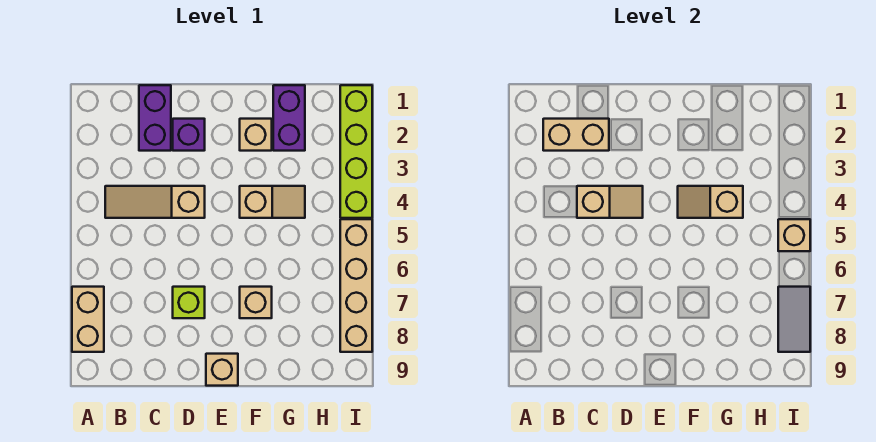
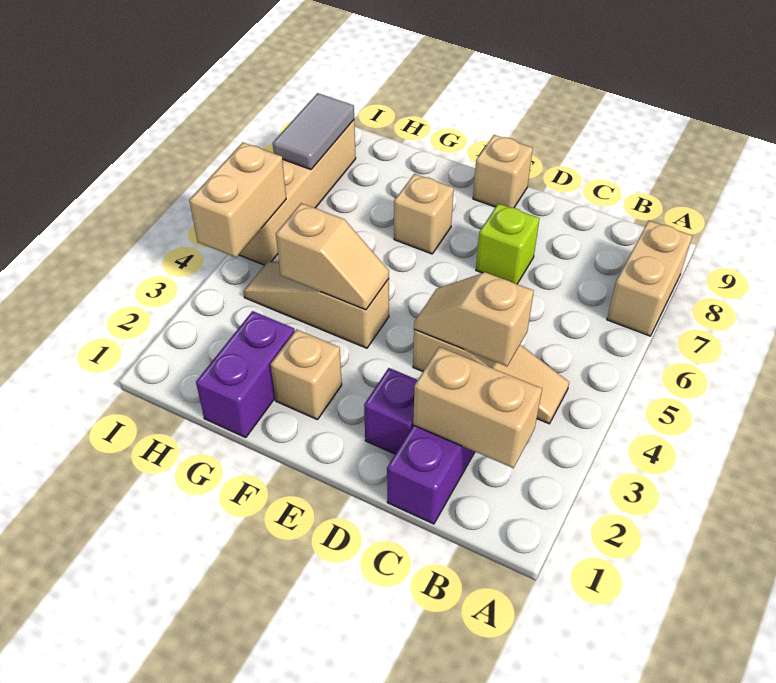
tan 1x2 slope [240,186,305,218] -> tan 1x3 slope [244,262,389,348]
lime 1x4 brick [340,85,372,218] -> none
tan 1x1 brick [778,219,810,251] -> tan 1x2 brick [189,142,286,257]

